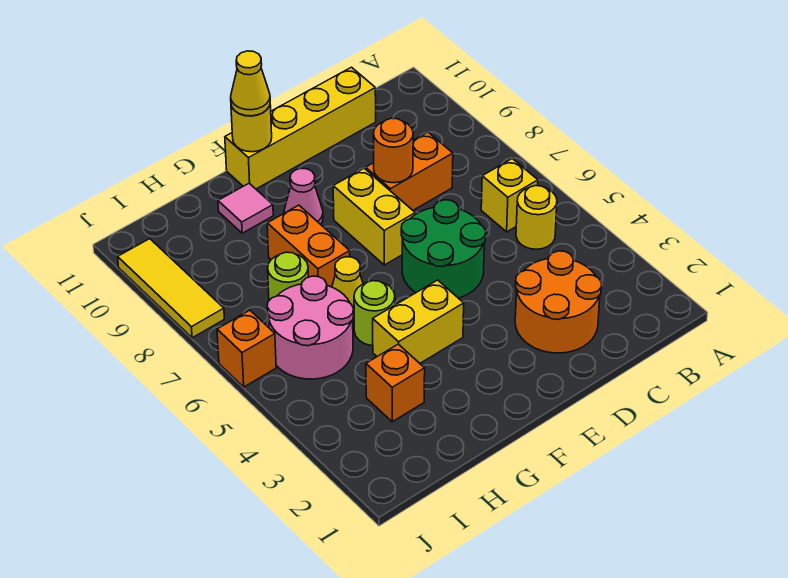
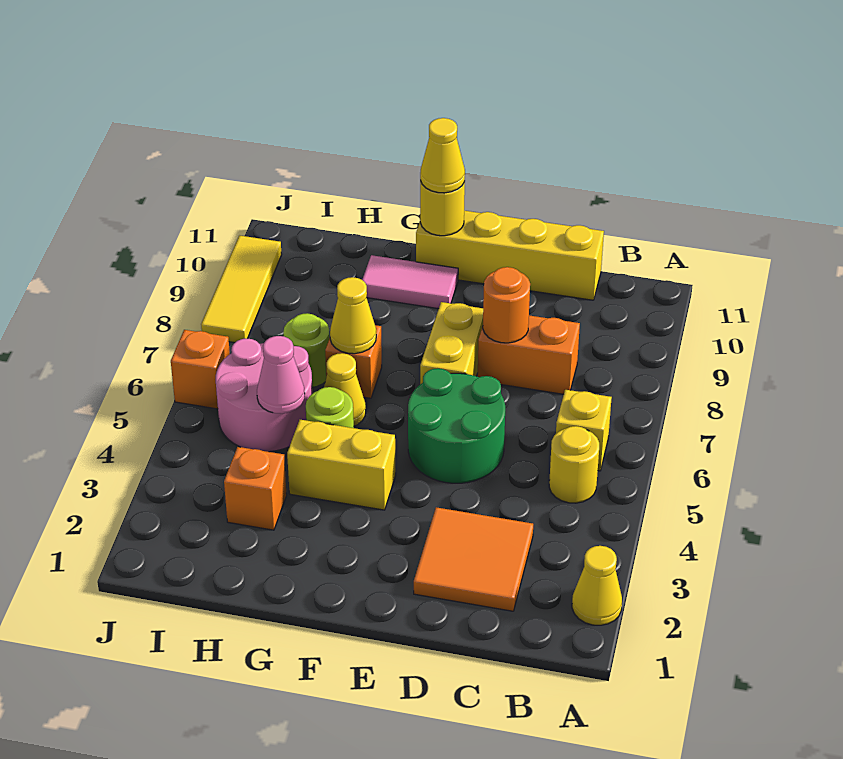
none -> yellow 1x1 cone [572,546,622,625]
orange 2x2 round brick [515,251,602,353] -> orange 2x2 tile [414,507,533,611]
pink 1x1 cone [284,168,323,224] -> pink 1x1 cone moved to [257,336,305,414]
orange 1x2 brick [267,205,350,287] -> orange 1x1 brick [325,325,382,398]
none -> yellow 1x1 cone [330,277,376,354]
pink 1x1 tile [218,183,273,233] -> pink 1x2 tile [362,255,458,309]

